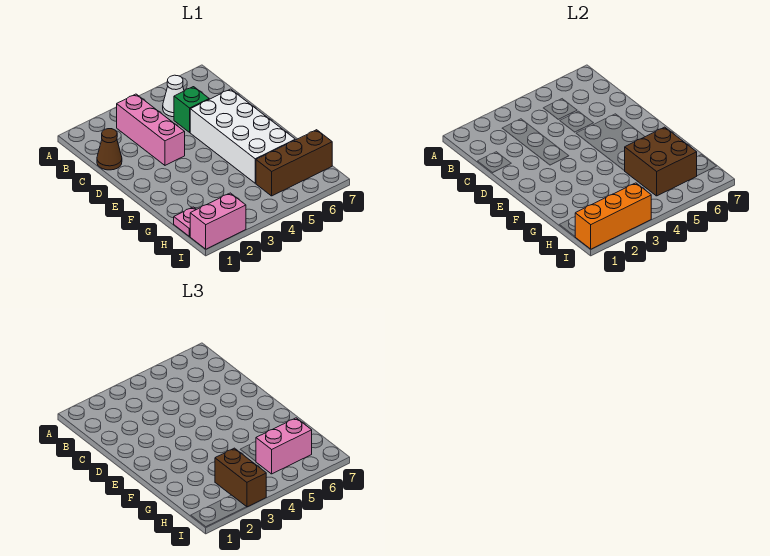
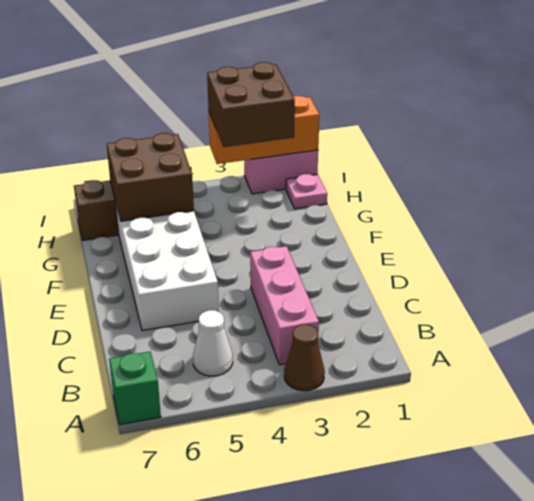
brown 1x1 cone [97,129,122,170] -> brown 1x1 cone moved to [284,324,325,391]
green 1x1 brick [174,87,209,132] -> green 1x1 brick moved to [109,352,161,425]
brown 1x2 brick [215,448,266,507] -> brown 2x2 brick [207,62,295,147]
pink 1x2 brick [256,418,312,474] -> none

